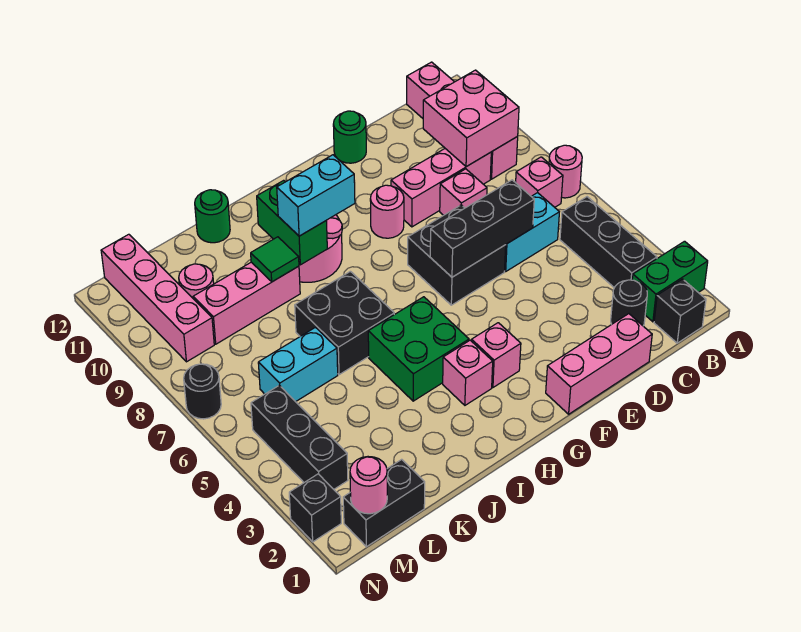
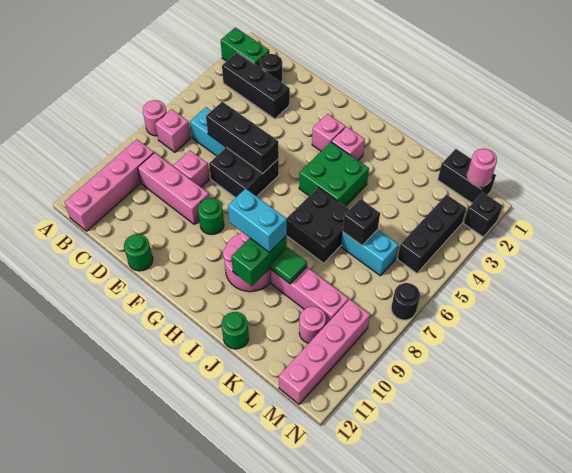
black 1x1 brick [654,279,706,343] -> black 1x1 brick moved to [343,199,380,245]
black 1x3 brick [560,197,657,288] -> black 1x3 brick turned to [222,53,290,119]
pink 2x2 brick [423,70,519,167] -> none
pink 1x3 brick [546,314,652,414] -> none
pink 1x1 round brick [370,185,404,238] -> green 1x1 round brick [198,198,224,235]

